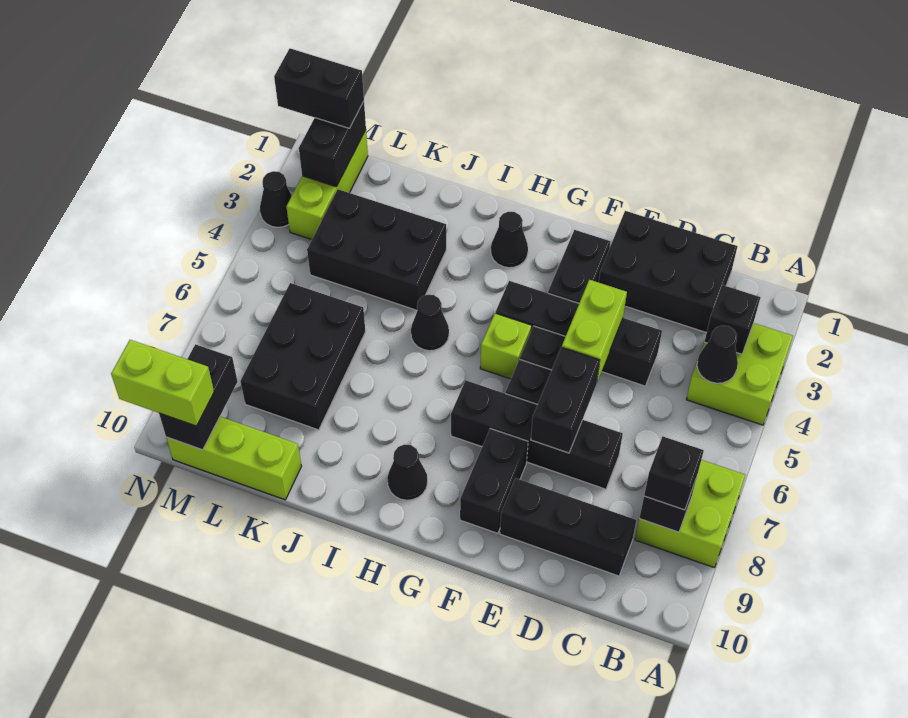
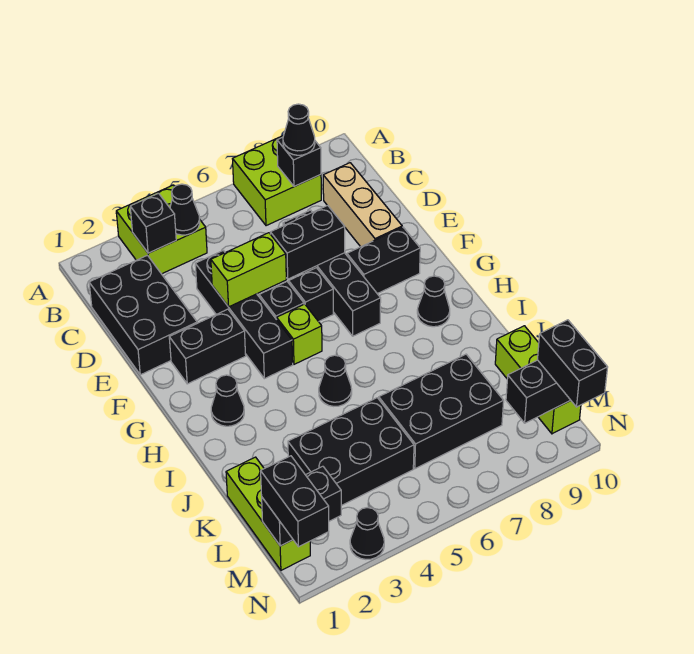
black 1x1 brick [644,436,704,510] -> black 1x1 cone [283,104,315,155]
black 1x3 brick [500,478,636,576] -> tan 1x3 brick [323,163,402,247]
black 2x3 brick [307,189,446,310] -> black 2x3 brick turned to [288,398,414,506]
lime 1x3 brick [286,130,368,240] -> lime 1x3 brick turned to [226,457,310,570]
lime 1x2 brick [111,340,214,426] -> black 1x2 brick [538,320,608,407]

